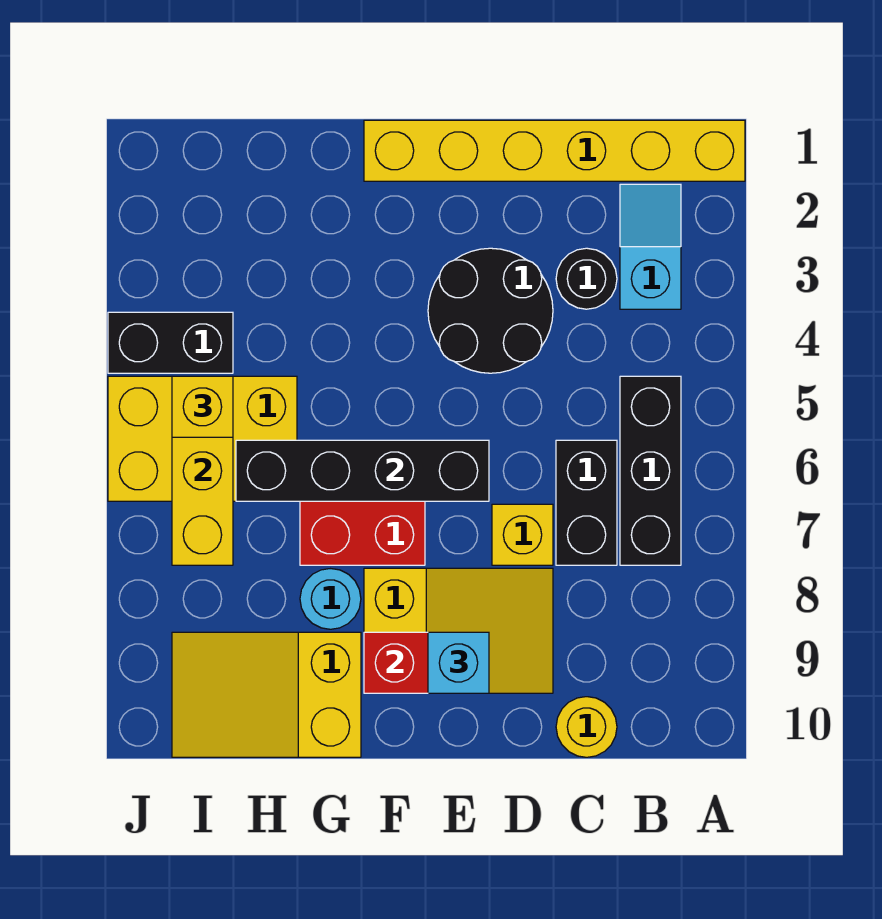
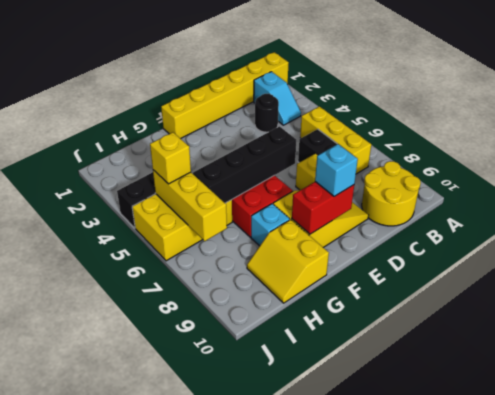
cyan 1x2 slope [620,184,681,309] -> cyan 1x2 slope turned to [254,72,301,125]
black 1x3 brick [620,376,681,565] -> yellow 1x3 brick [300,106,371,174]
yellow 1x1 round brick [556,697,617,757] -> yellow 2x2 round brick [362,161,421,226]
black 2x2 round brick [428,248,553,373] -> none
cyan 1x1 round brick [300,569,361,629] -> cyan 1x1 brick [251,204,290,246]
yellow 2x3 slope [172,632,361,757] -> yellow 2x2 slope [247,220,329,303]

